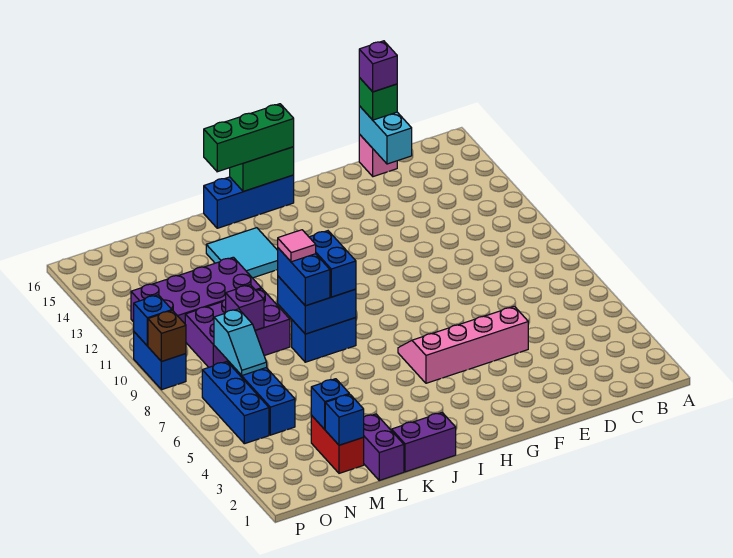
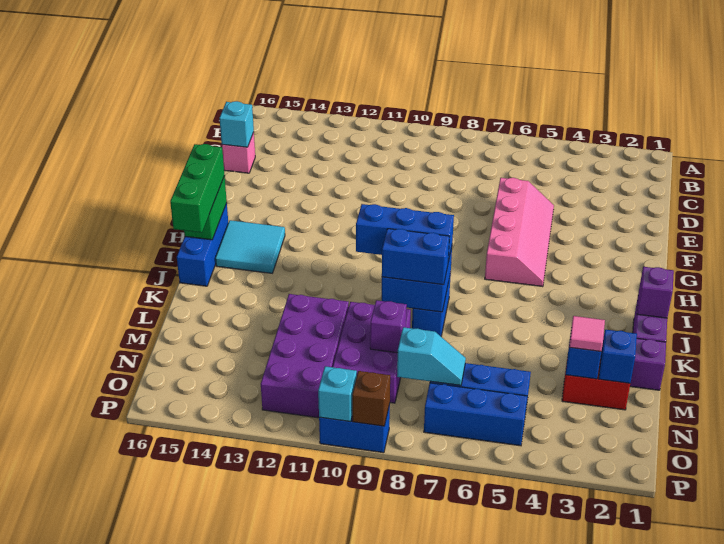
cyan 1x2 brick [359,106,412,164] -> cyan 1x1 brick [220,101,254,147]
green 1x1 brick [359,78,397,120] -> none
purple 1x1 brick [359,41,397,92] -> purple 1x1 brick moved to [637,267,674,318]
pink 2x4 slope [398,306,528,383] -> pink 2x4 slope turned to [485,178,554,287]
blue 1x2 brick [309,231,356,297] -> blue 1x3 brick [356,204,454,261]
cyan 2x2 tile [206,228,278,278] -> cyan 2x2 tile moved to [215,220,285,273]
pink 1x1 tile [278,230,316,262] -> pink 1x1 tile moved to [569,316,605,351]
blue 1x1 brick [134,295,172,346] -> cyan 1x1 brick [318,366,357,422]

